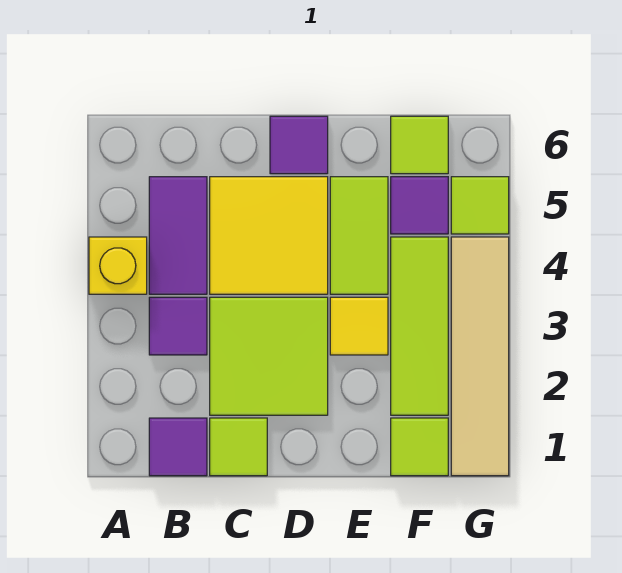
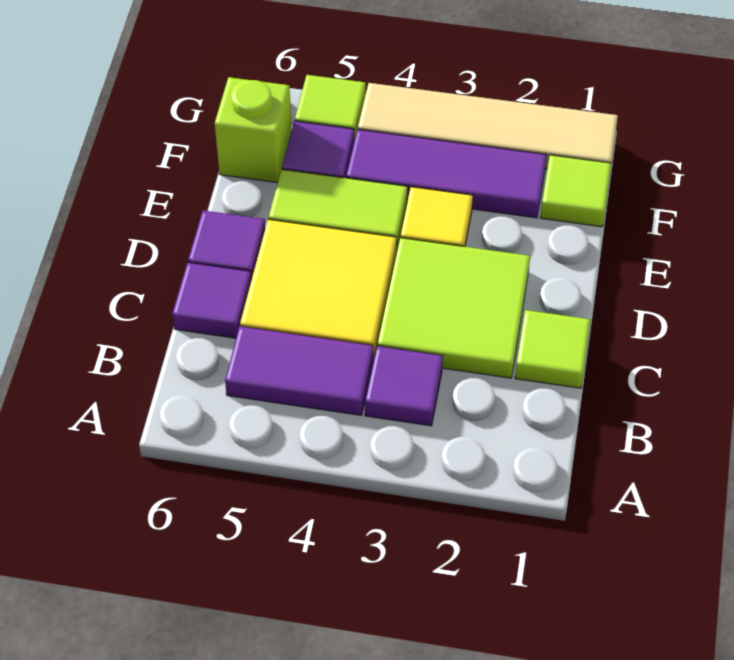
yellow 1x1 brick [89,237,147,294] -> none
purple 1x1 tile [149,418,207,476] -> purple 1x1 tile moved to [172,262,252,338]
lime 1x3 tile [391,237,448,415] -> purple 1x3 tile [346,130,546,218]
lime 1x1 tile [391,116,448,174] -> lime 1x1 brick [215,77,292,183]

